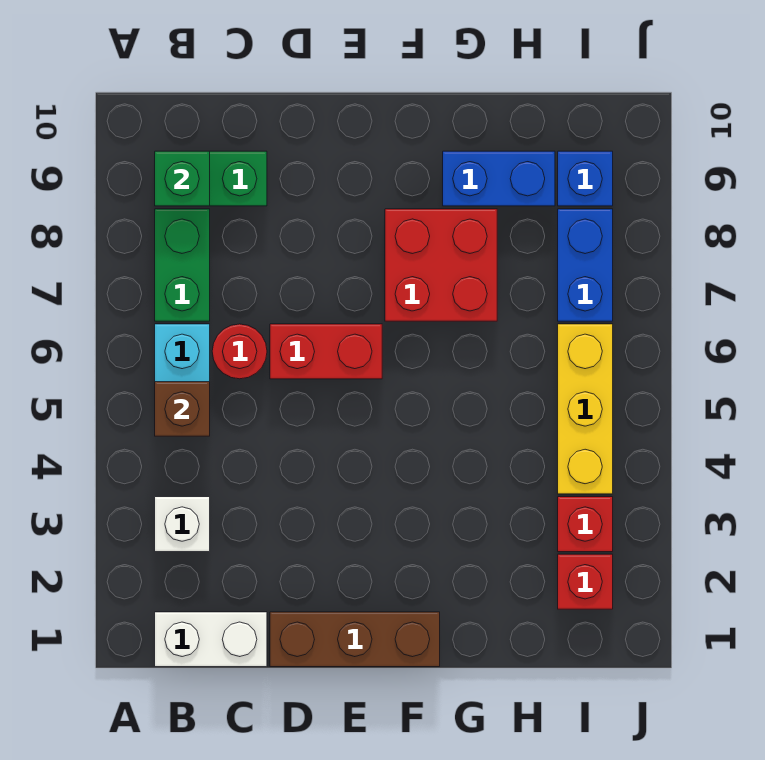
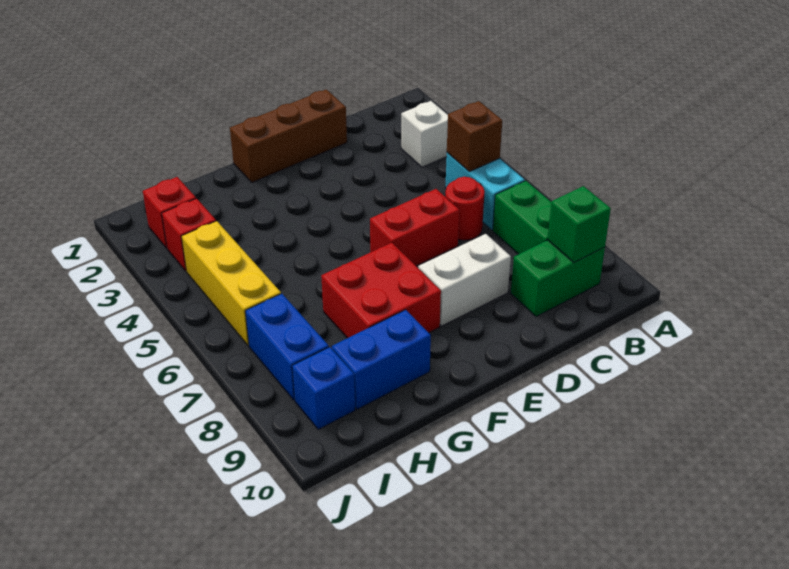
white 1x2 brick [155,612,267,667] -> white 1x2 brick moved to [418,234,511,326]

